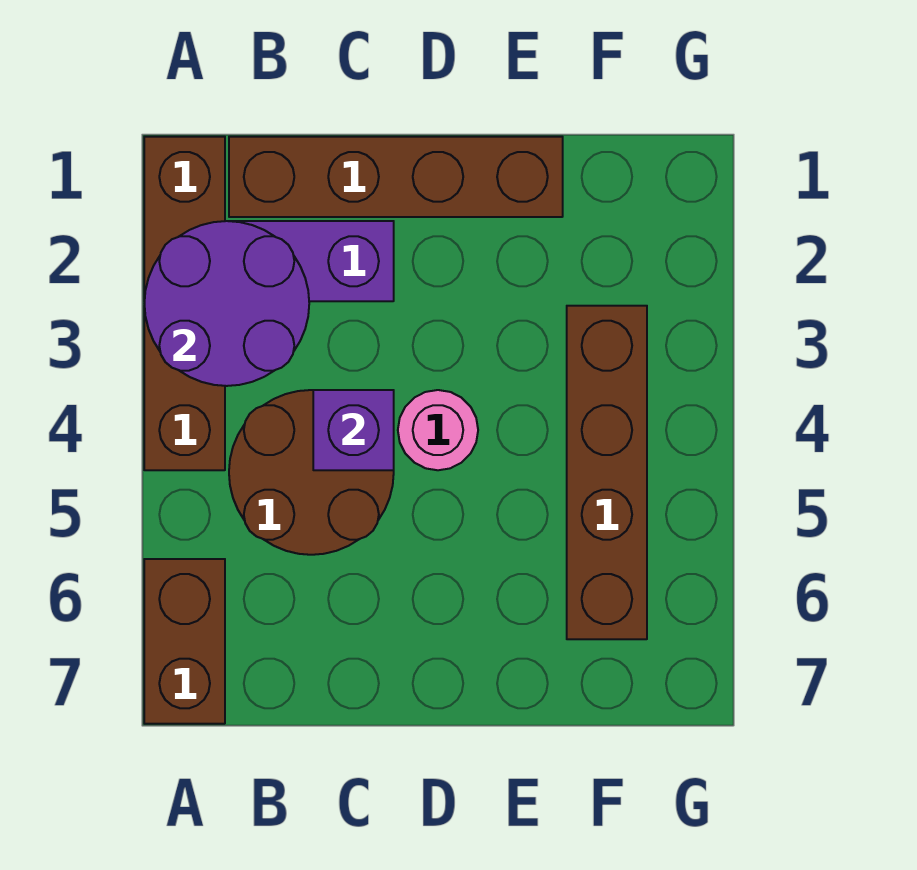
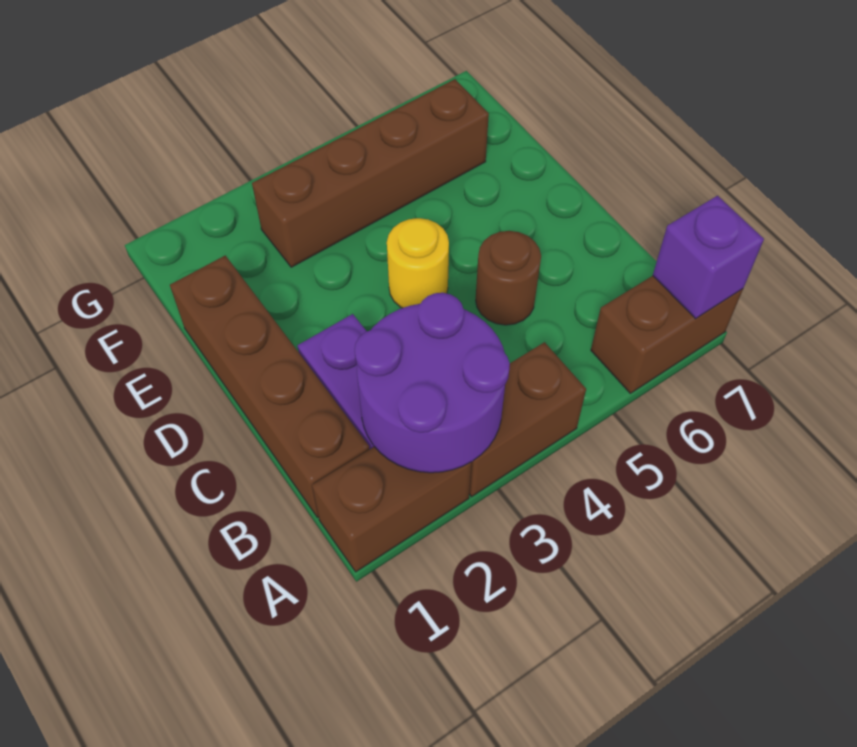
brown 2x2 round brick [229,390,394,555] -> brown 1x1 round brick [476,231,541,325]
purple 1x1 brick [313,390,394,470] -> purple 1x1 brick moved to [653,196,764,319]
pink 1x1 round brick [398,390,478,470] -> yellow 1x1 round brick [387,218,449,308]

